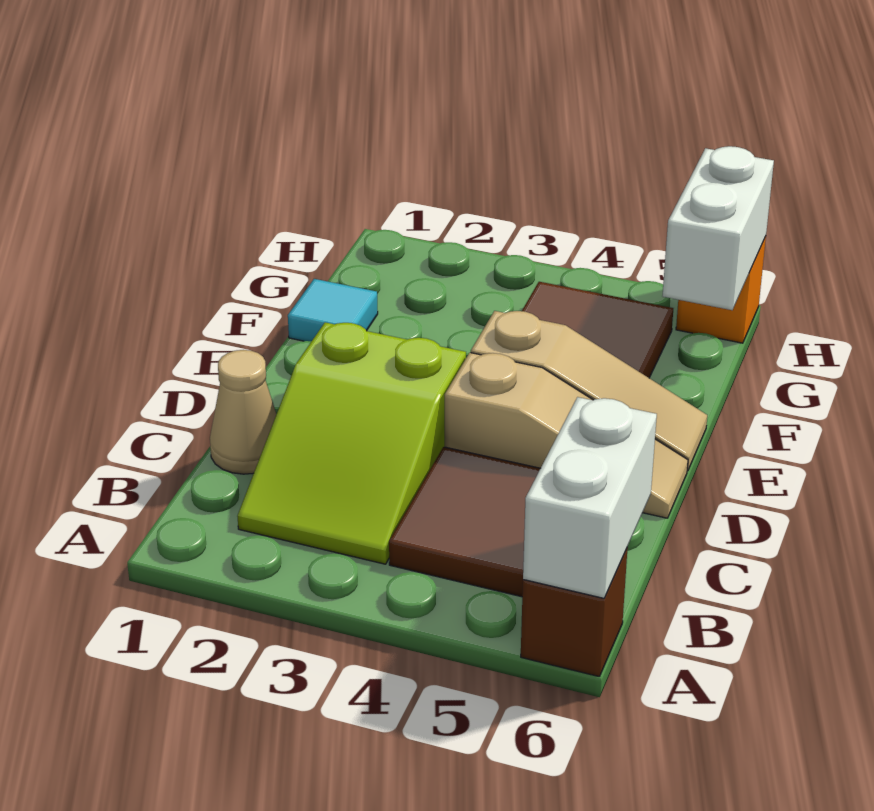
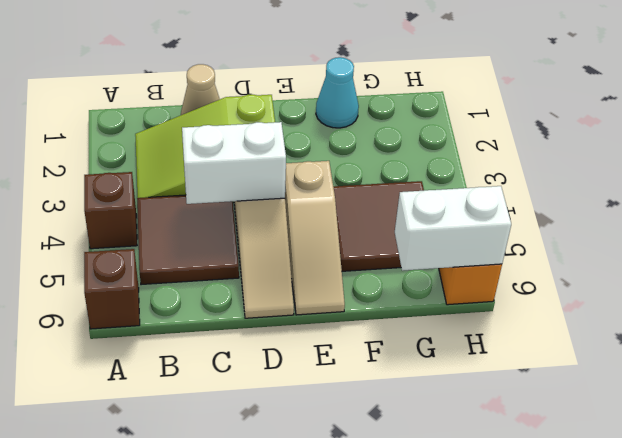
none -> brown 1x1 brick [84,172,137,249]
white 1x2 brick [523,397,657,598] -> white 1x2 brick moved to [182,122,286,204]
cyan 1x1 tile [288,279,378,341] -> cyan 1x1 cone [316,57,359,128]

